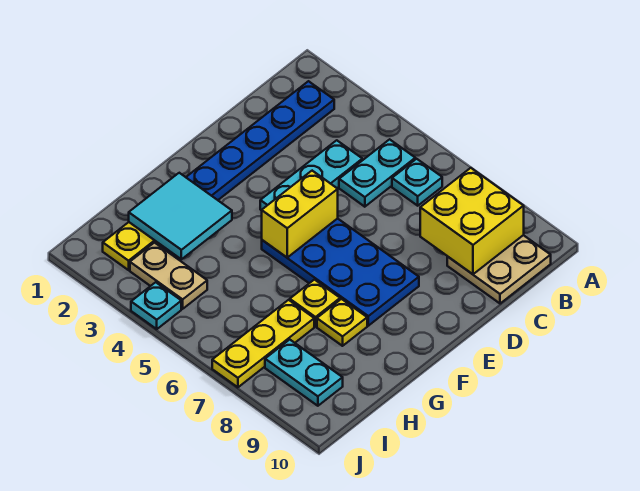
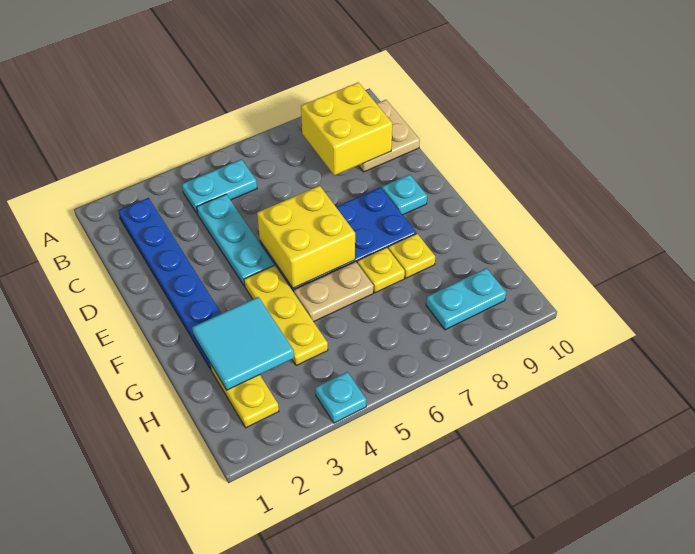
cyan 1x2 plate [339,139,415,207] -> cyan 1x2 plate turned to [182,159,257,214]
cyan 1x1 plate [392,159,442,206] -> cyan 1x1 plate moved to [382,174,427,215]
yellow 1x2 brick [262,171,338,257] -> yellow 2x2 brick [257,186,355,288]
yellow 1x3 plate [212,300,314,387] -> yellow 1x3 plate moved to [244,265,328,365]
tan 1x2 plate [130,243,207,309] -> tan 1x2 plate moved to [294,262,373,322]

